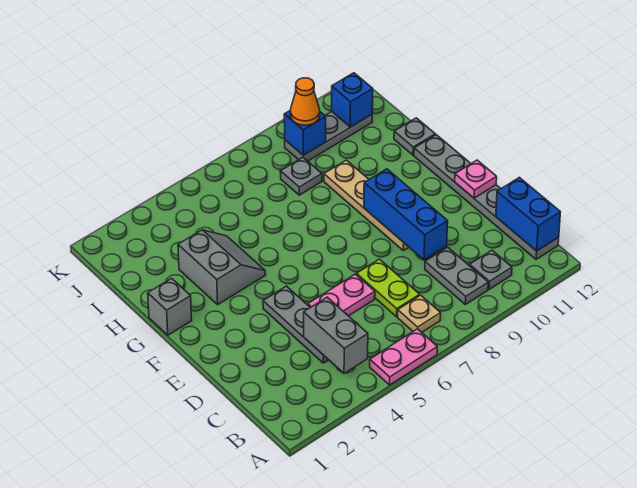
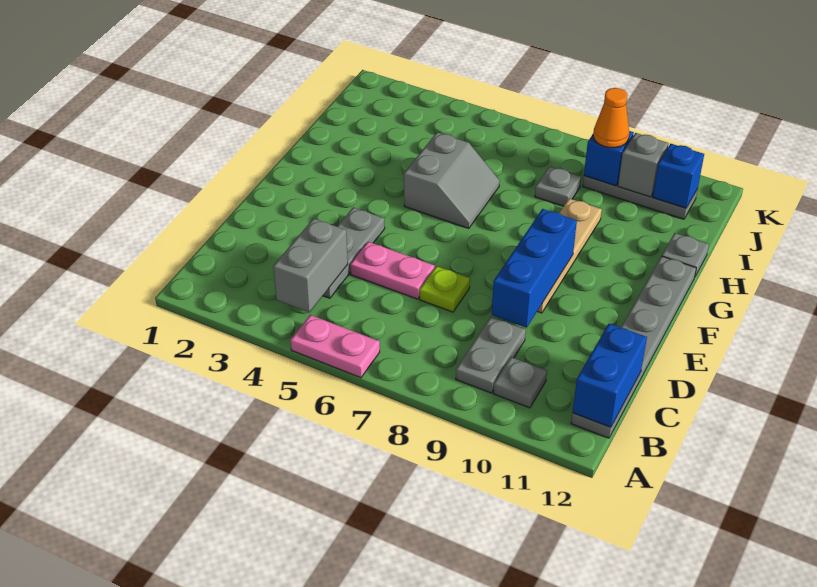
tan 1x1 plate [398,295,441,332] -> none
lime 1x2 plate [357,259,420,317] -> lime 1x1 plate [420,266,470,312]
pink 1x1 plate [455,160,497,198] -> none
grey 1x1 brick [148,278,192,335] -> grey 1x1 brick moved to [618,133,669,197]
grey 2x2 slope [178,230,266,304] -> grey 2x2 slope moved to [404,132,500,229]

